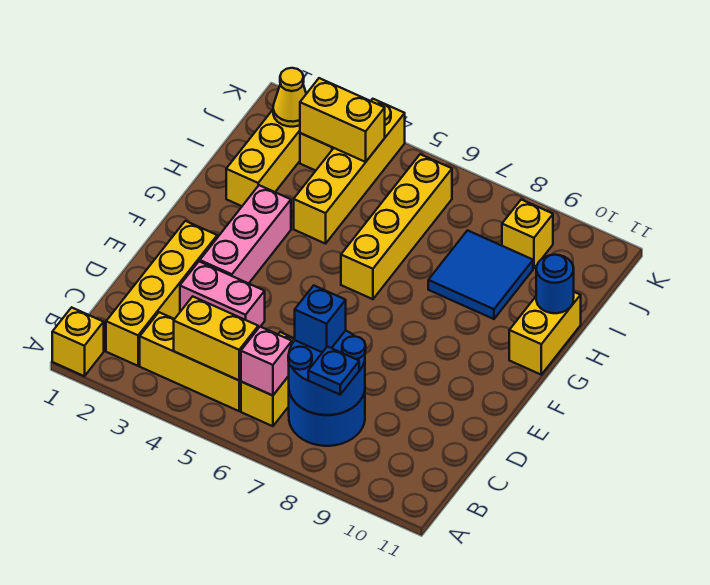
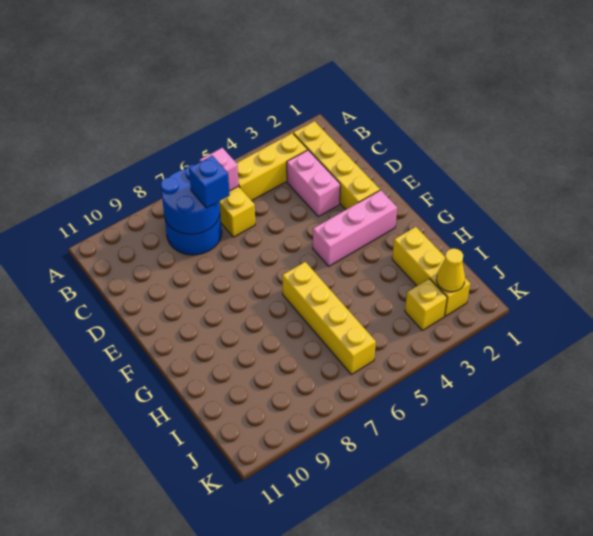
yellow 1x1 brick [52,307,104,376] -> none
yellow 1x2 brick [174,296,258,380] -> none
blue 1x1 plate [308,347,359,395] -> none
pink 1x2 brick [180,262,265,328] -> pink 1x2 brick turned to [287,150,340,216]
pink 1x3 brick [200,185,291,283] -> pink 1x3 brick turned to [313,190,397,266]
yellow 1x2 brick [509,292,581,375] -> none
yellow 1x4 brick [294,99,405,244] -> none
blue 2x2 tile [428,230,533,319] -> none
blue 1x1 round brick [536,255,574,313] -> none
yellow 1x2 brick [300,78,385,162] -> none
yellow 1x1 brick [502,200,553,268] -> none

